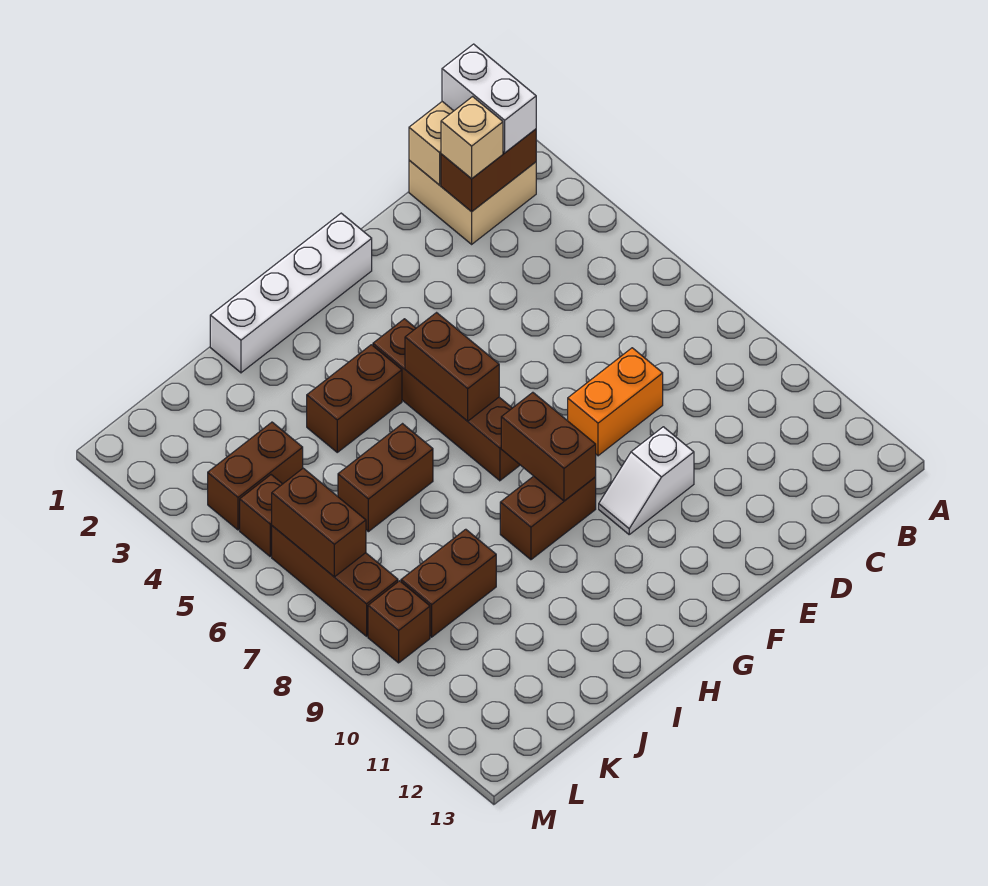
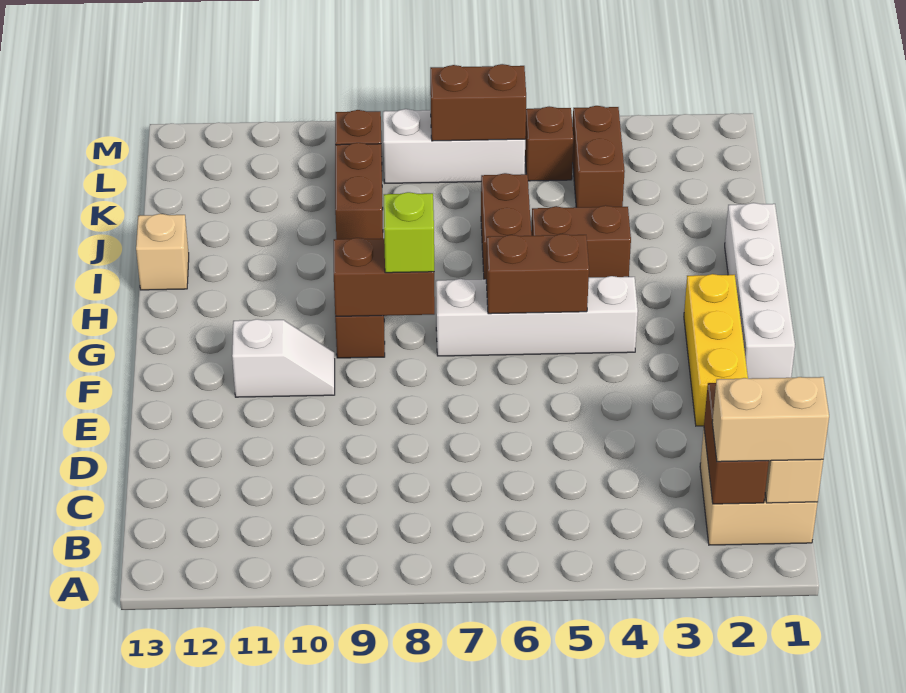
white 1x2 brick [442,44,536,153] -> tan 1x2 brick [712,377,829,462]
tan 1x1 brick [441,97,503,179] -> tan 1x1 brick moved to [136,214,189,290]
orange 1x2 brick [568,348,663,456] -> none
none -> yellow 1x3 brick [684,274,748,426]
white 1x2 slope [599,427,694,534] -> white 1x2 slope turned to [232,319,335,397]
brown 1x4 brick [373,319,520,481] -> white 1x4 brick [436,276,638,356]
none -> lime 1x1 brick [384,192,434,273]
brown 1x2 brick [307,345,402,452] -> brown 1x2 brick turned to [531,206,631,277]
brown 1x3 brick [272,526,398,636] -> white 1x3 brick [383,109,525,183]

